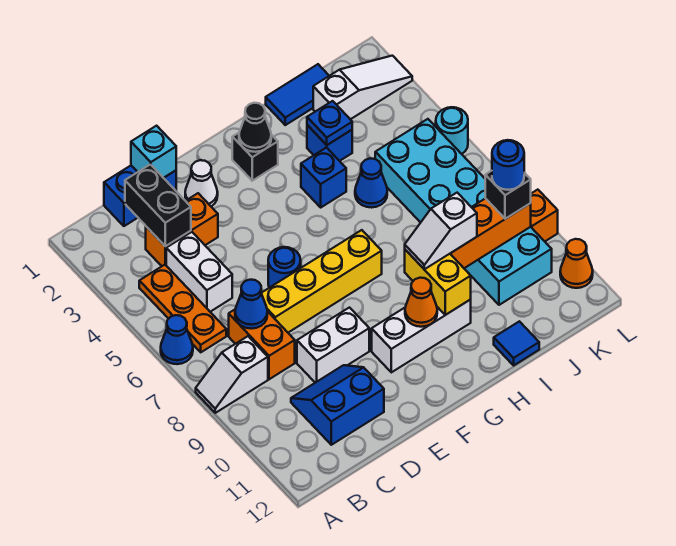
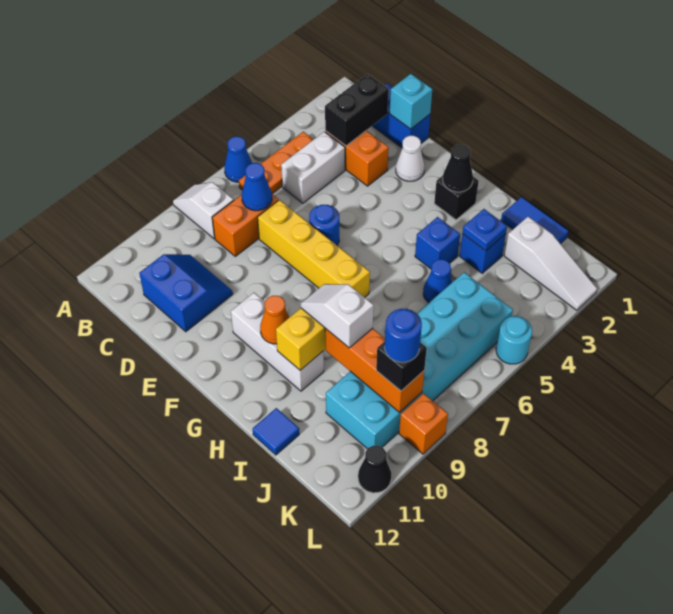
white 1x2 brick [297,308,369,383] -> none
orange 1x1 cone [560,239,593,288] -> black 1x1 cone [358,446,391,493]

